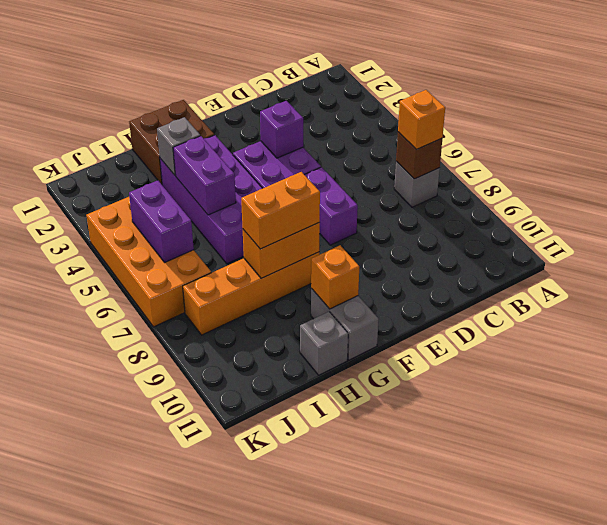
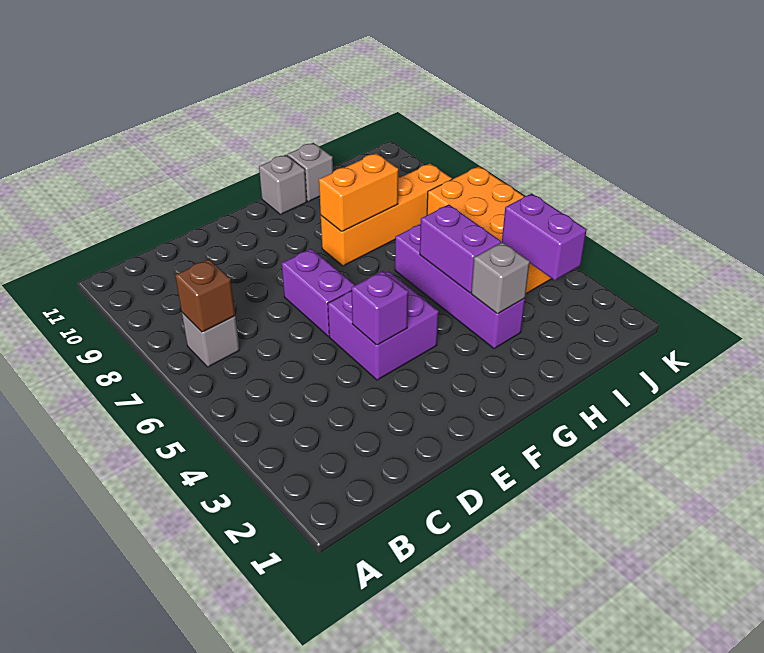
orange 1x1 brick [398,90,445,150] -> none
brown 2x2 brick [129,100,214,184] -> none
purple 2x4 brick [160,135,263,264] -> purple 1x4 brick [395,224,525,349]
orange 1x2 brick [241,172,320,249] -> none
grey 1x2 brick [311,288,379,360] -> grey 1x1 brick [259,155,307,215]
orange 1x1 brick [311,245,359,309] -> none
purple 1x2 brick [129,180,194,262] -> purple 1x2 brick moved to [502,193,587,280]

